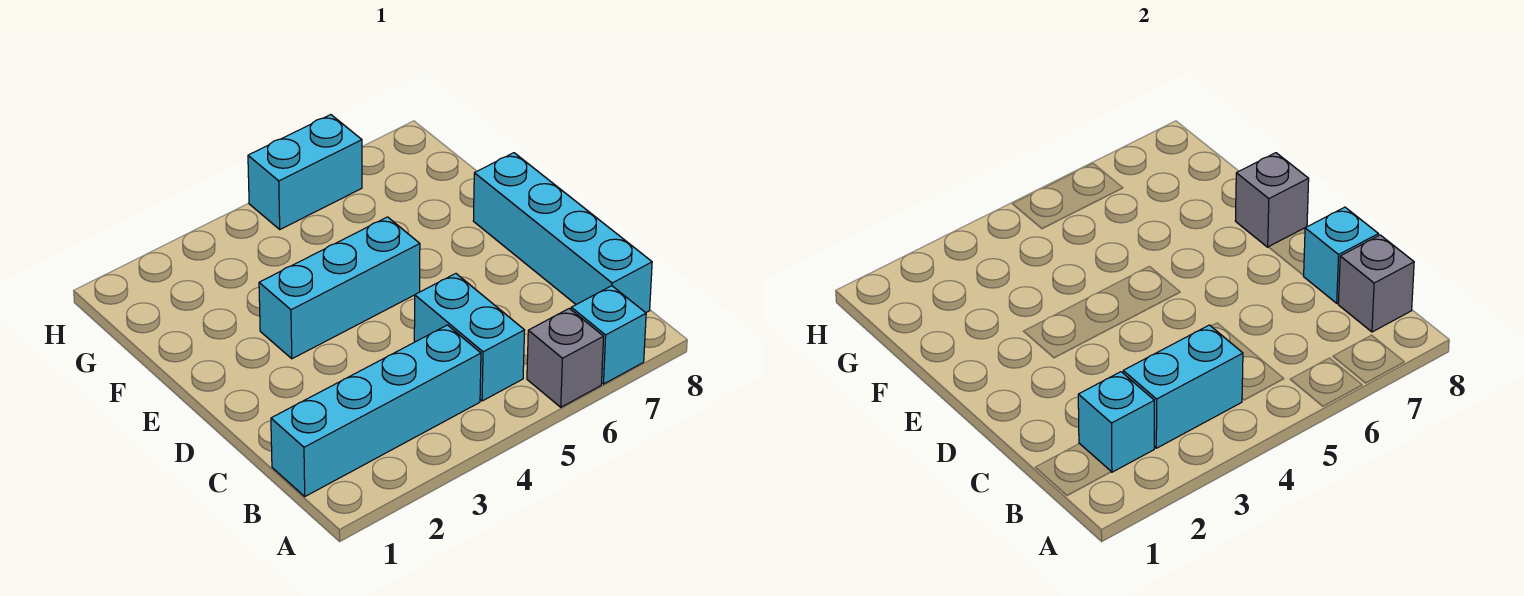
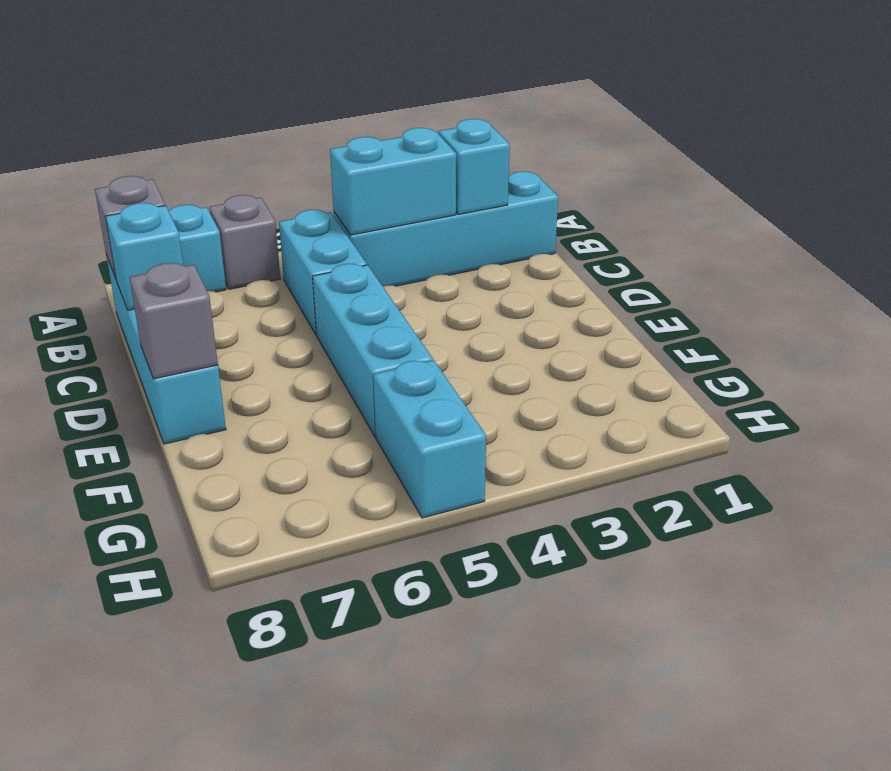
cyan 1x3 brick [259,217,420,359] -> cyan 1x3 brick turned to [313,264,433,436]
cyan 1x2 brick [248,115,362,229] -> cyan 1x2 brick turned to [373,360,486,518]

